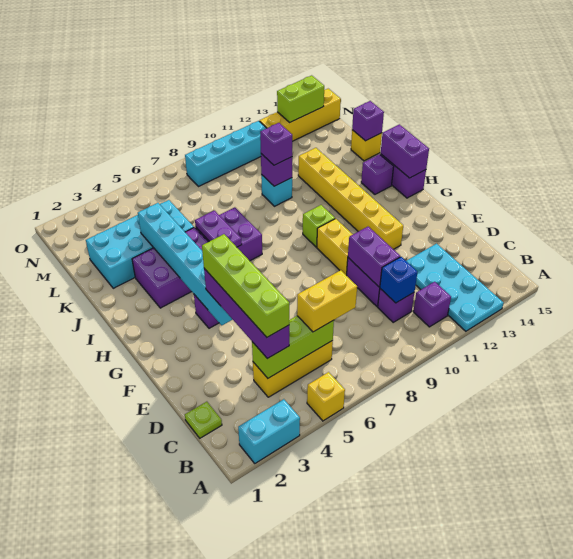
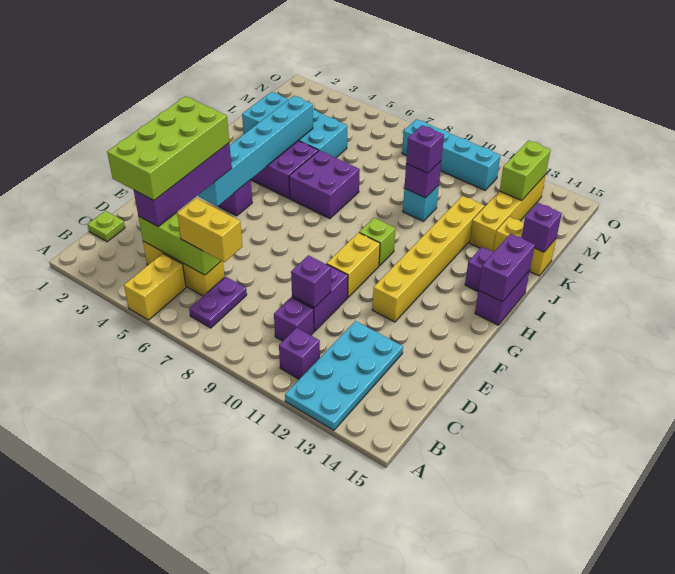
cyan 1x2 brick [238,399,300,463] -> none
yellow 1x1 brick [307,372,345,421] -> yellow 1x2 brick [124,253,186,320]
lime 1x4 brick [202,234,289,337] -> lime 2x4 brick [107,96,229,200]
blue 1x1 brick [380,257,417,303] -> none
purple 1x2 brick [348,227,400,287] -> purple 1x1 brick [291,255,331,308]
purple 1x2 plate [195,211,242,247] -> purple 1x2 plate moved to [189,277,247,328]
yellow 1x1 brick [351,130,382,161] -> yellow 1x2 brick [493,217,556,276]
yellow 1x4 brick [259,89,341,141] -> yellow 1x4 brick turned to [469,174,546,251]
lime 1x2 brick [277,75,324,123] -> lime 1x2 brick turned to [500,141,551,201]

